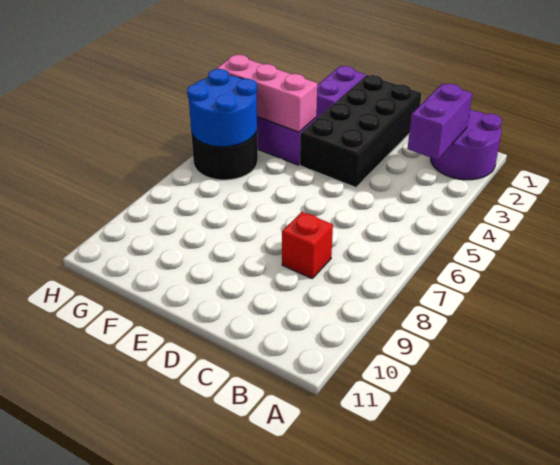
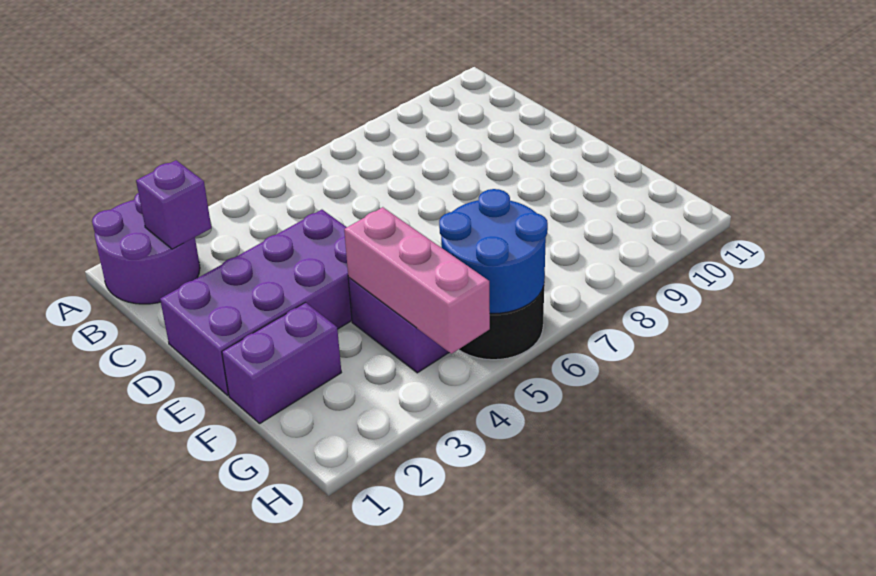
purple 1x2 brick [408,84,472,160] -> purple 1x1 brick [136,160,211,249]
red 1x1 brick [282,212,333,278] -> none
black 2x4 brick [300,75,422,188] -> purple 2x4 brick [160,210,352,395]

